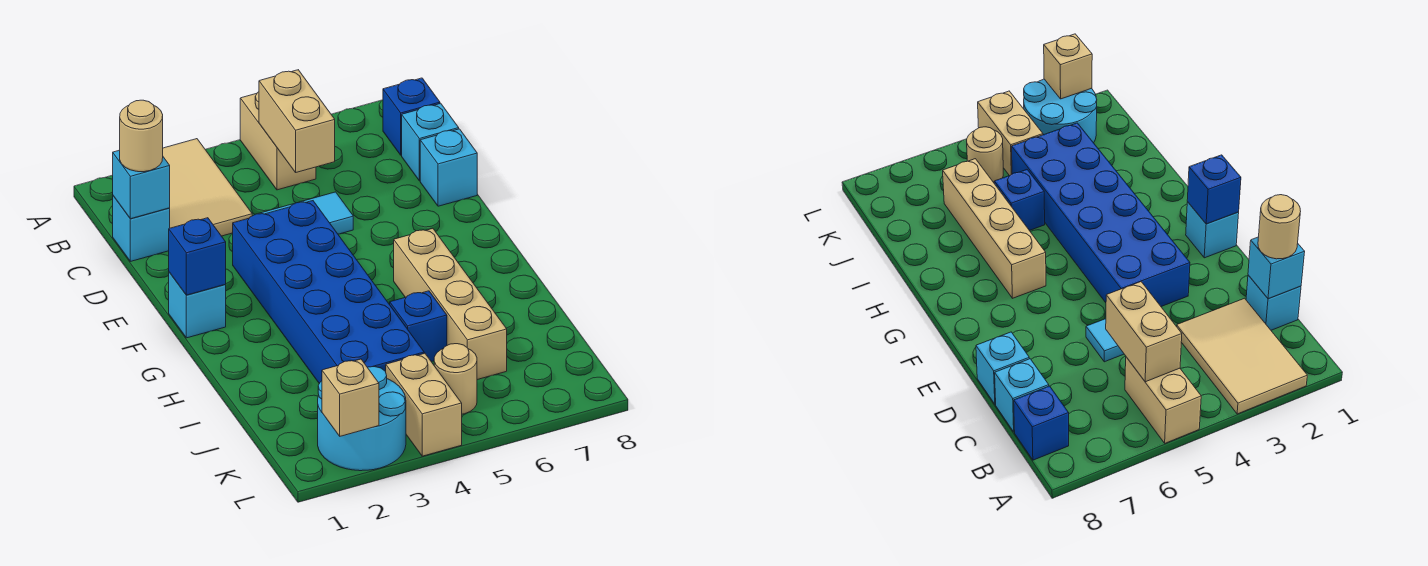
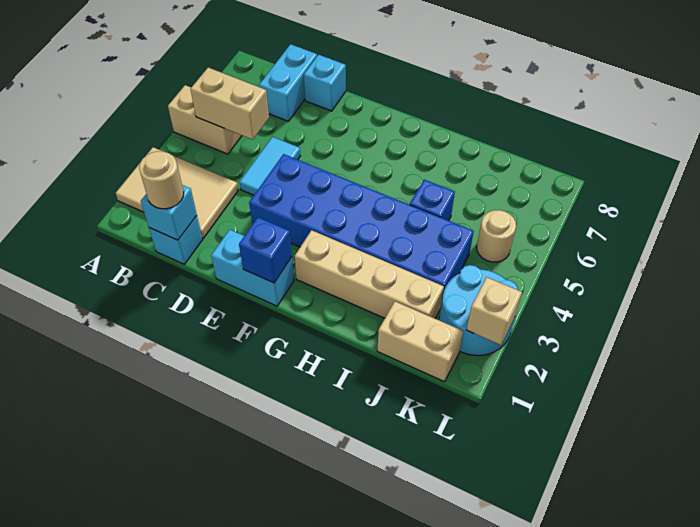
blue 1x1 brick [383,78,440,155] -> none
cyan 1x1 brick [402,103,459,181] -> cyan 1x2 brick [259,44,317,121]
cyan 1x1 brick [169,272,226,338] -> cyan 1x2 brick [211,230,294,306]
tan 1x4 brick [394,228,507,380] -> tan 1x4 brick moved to [295,230,444,318]
tan 1x2 brick [386,353,462,456] -> tan 1x2 brick moved to [377,301,464,382]

